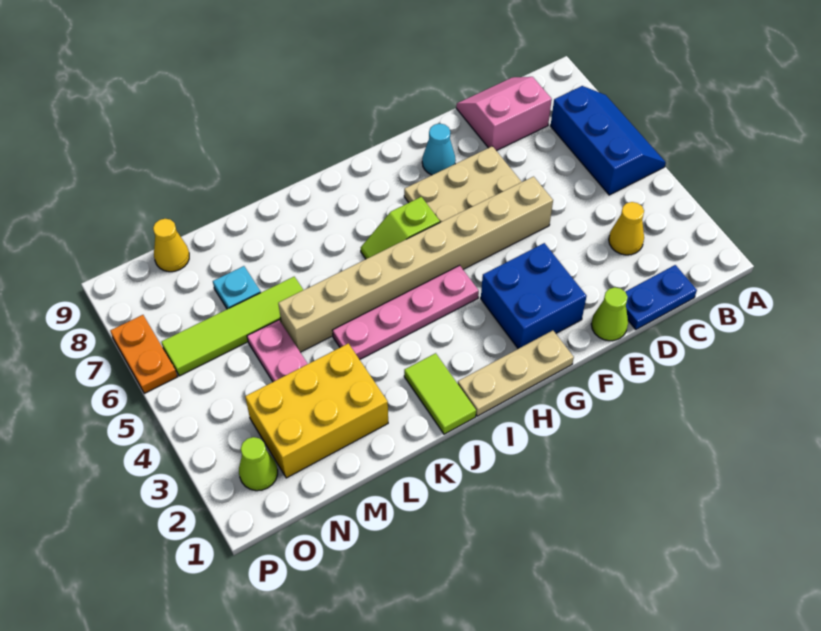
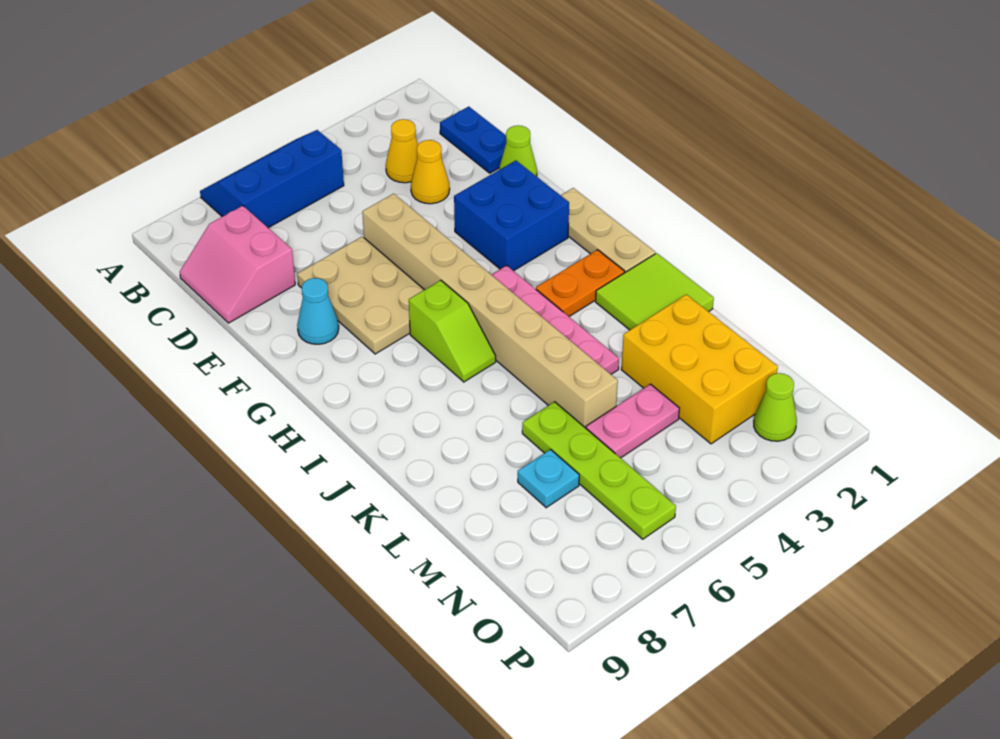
lime 1x2 tile [404,353,476,434] -> lime 2x2 tile [596,253,714,330]
lime 1x4 tile [162,277,303,376] -> lime 1x4 plate [522,402,676,539]
yellow 1x1 cone [153,219,189,272] -> yellow 1x1 cone moved to [411,140,450,204]
orange 1x2 plate [110,315,178,393] -> orange 1x2 plate moved to [536,250,625,316]

